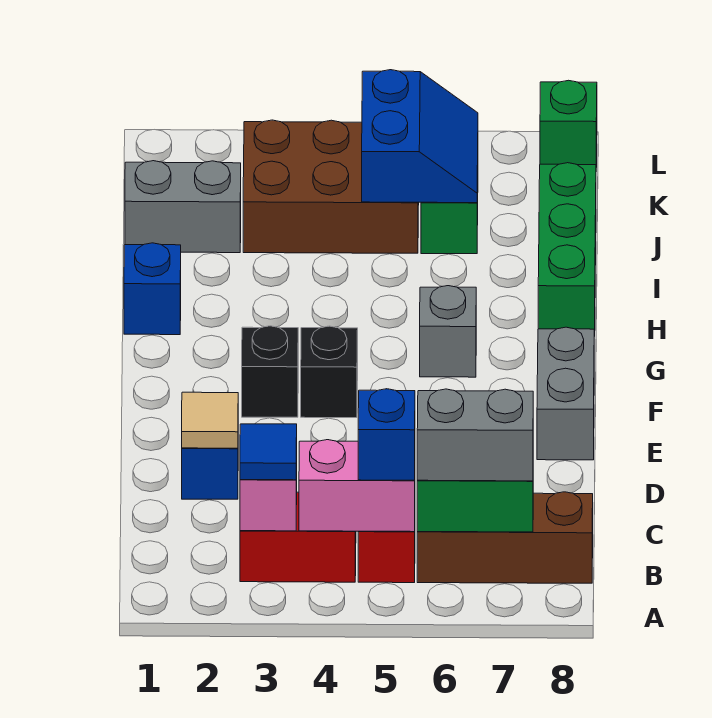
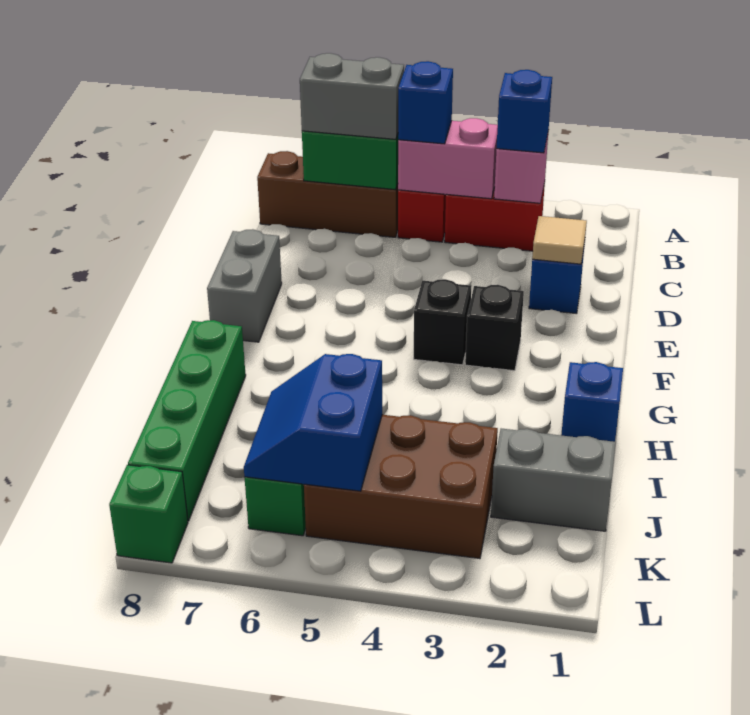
blue 1x1 tile [240,424,297,480] -> blue 1x1 brick [497,70,552,153]
grey 1x1 brick [420,286,476,377] -> none
green 1x3 brick [538,163,596,336] -> green 1x4 brick [128,320,246,521]

